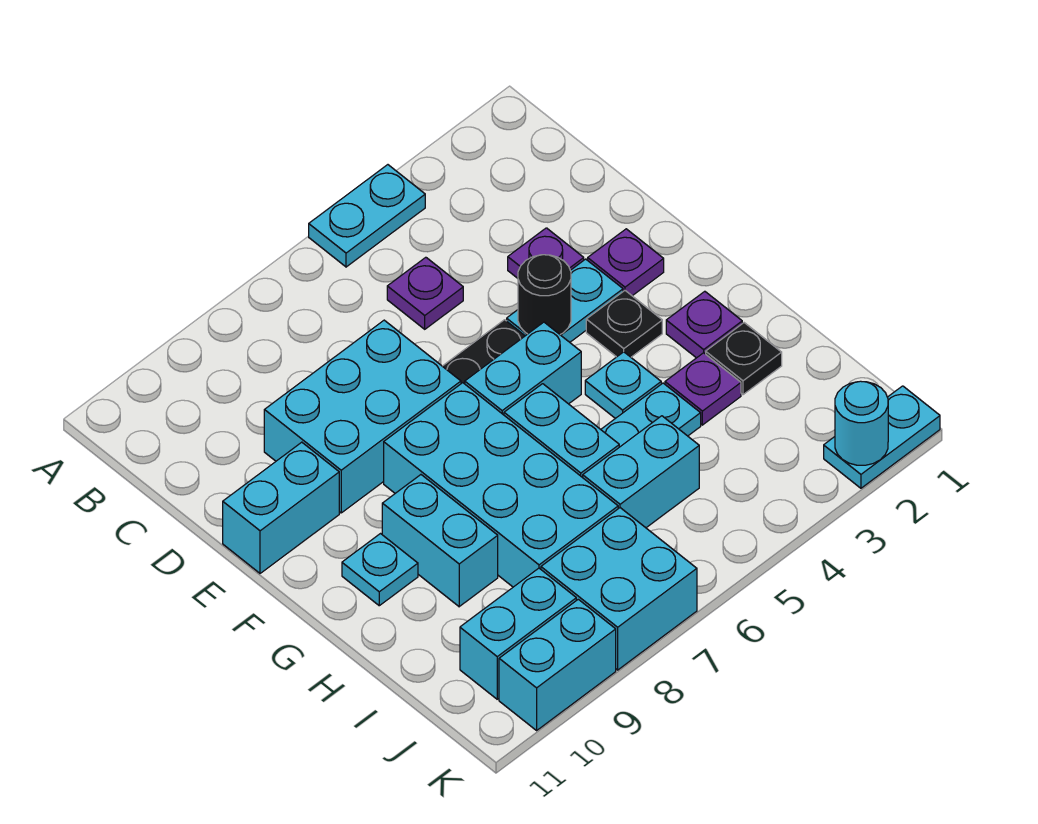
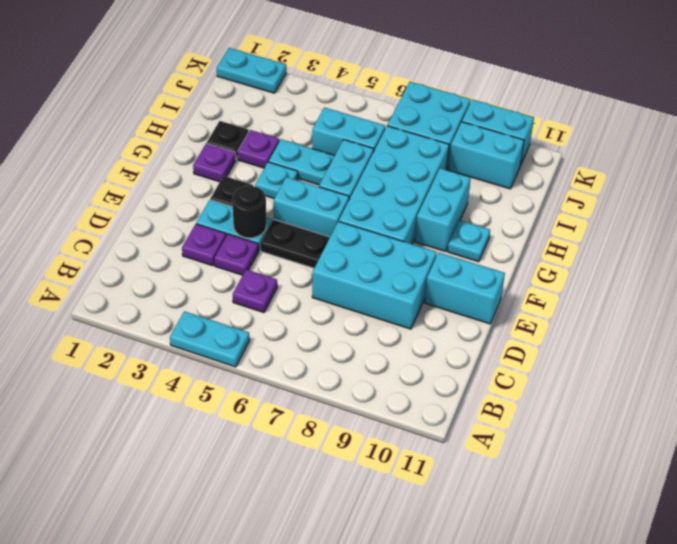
purple 1x1 plate [588,229,664,296] -> purple 1x1 plate moved to [214,234,258,275]
cyan 1x1 round brick [835,381,888,465] -> none

